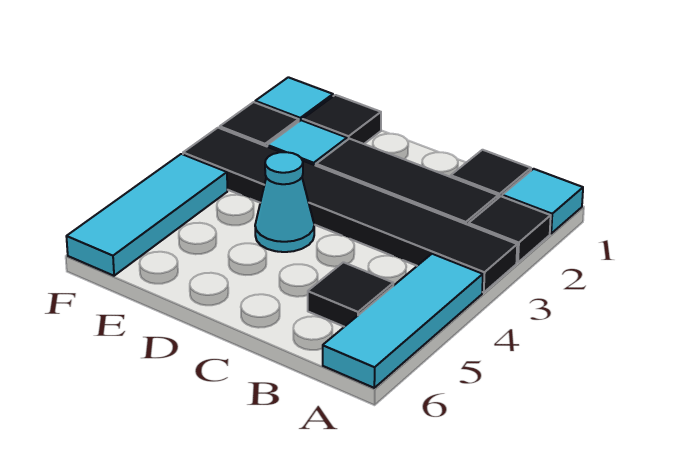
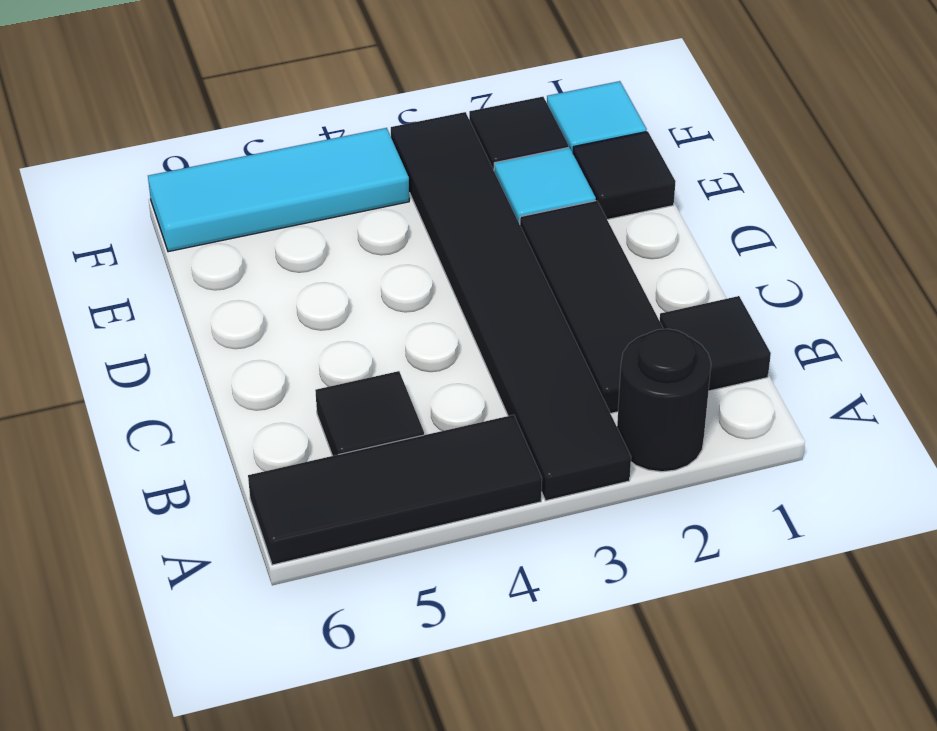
cyan 1x1 tile [502,169,583,233] -> none
black 1x1 tile [468,196,551,263] -> black 1x1 round brick [617,329,711,472]
cyan 1x3 tile [323,254,483,388] -> black 1x3 tile [248,415,542,565]
cyan 1x1 cone [255,152,314,252] -> none

